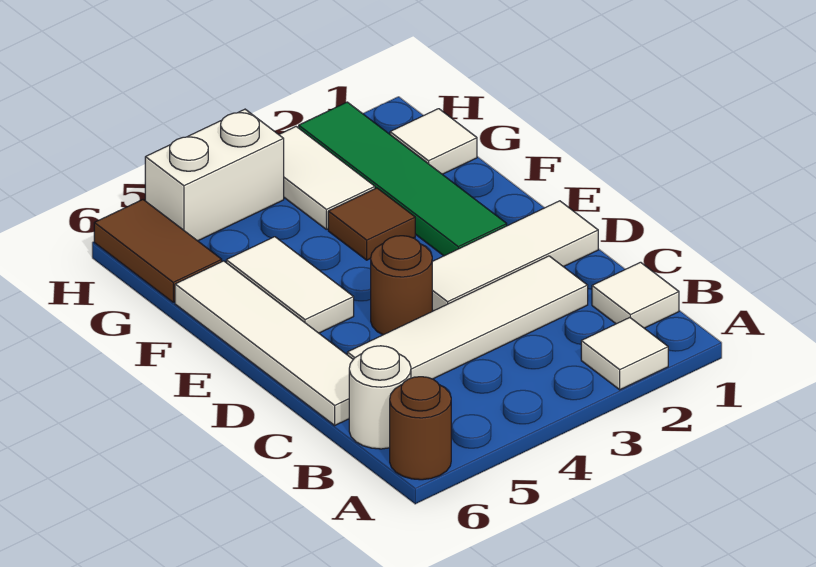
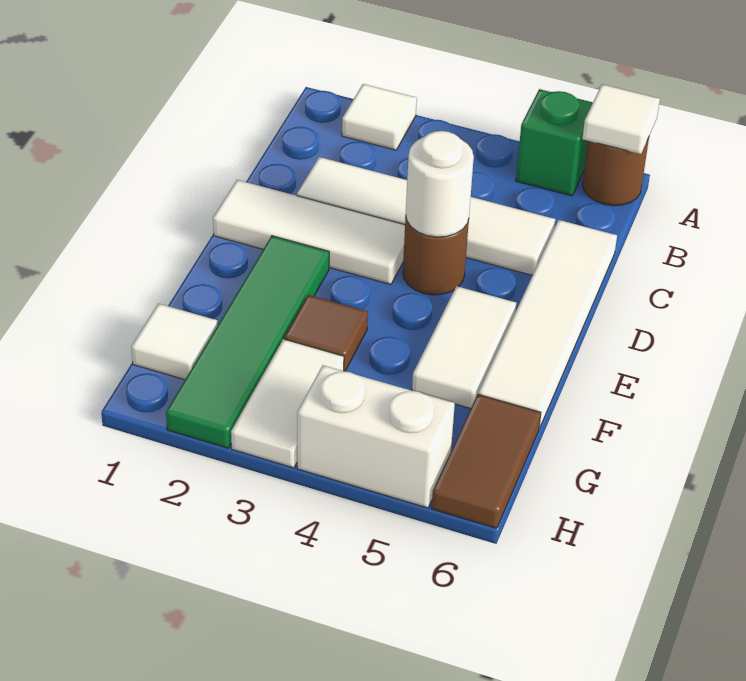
none -> green 1x1 brick [516,89,593,196]
white 1x1 tile [592,262,679,328] -> white 1x1 tile moved to [582,84,660,154]
white 1x1 round brick [349,346,411,449] -> white 1x1 round brick moved to [406,131,474,237]

